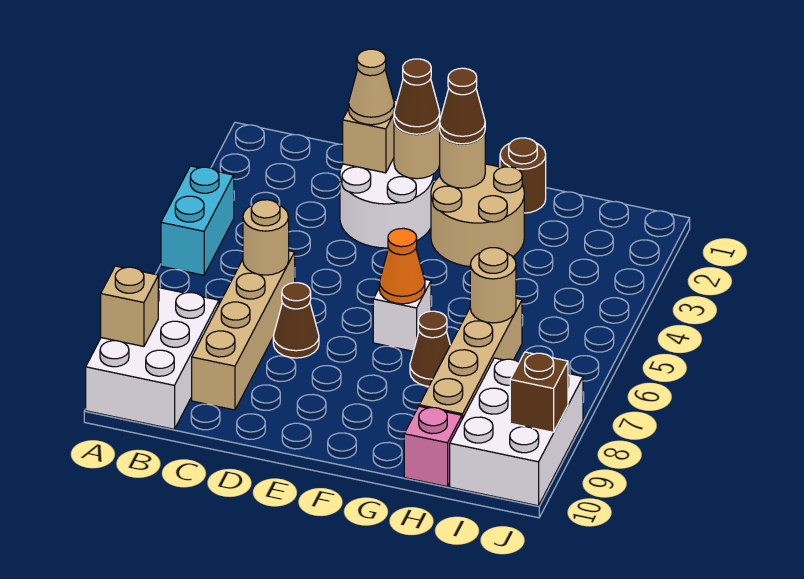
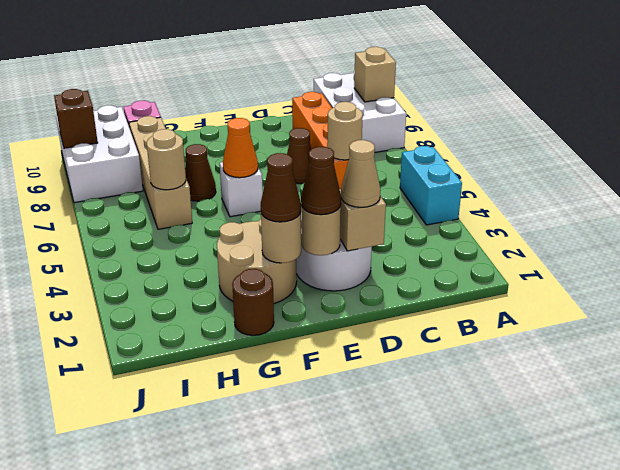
tan 1x4 brick [192,251,295,410] -> orange 1x4 brick [292,92,349,189]

